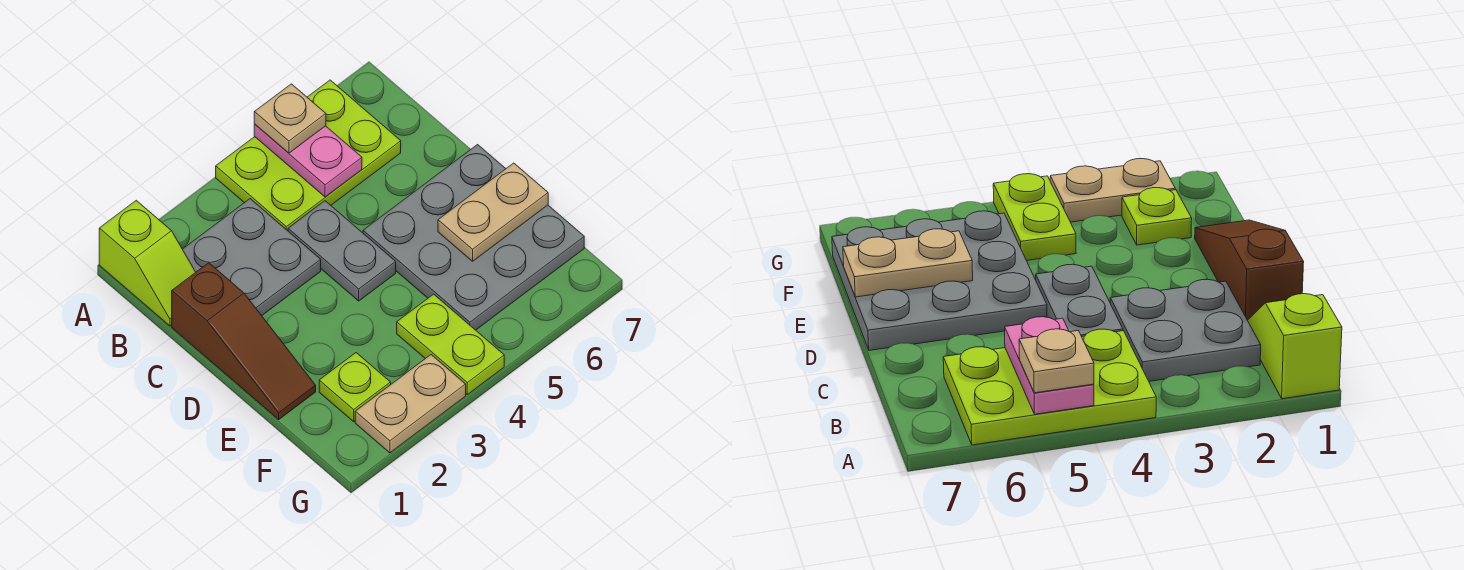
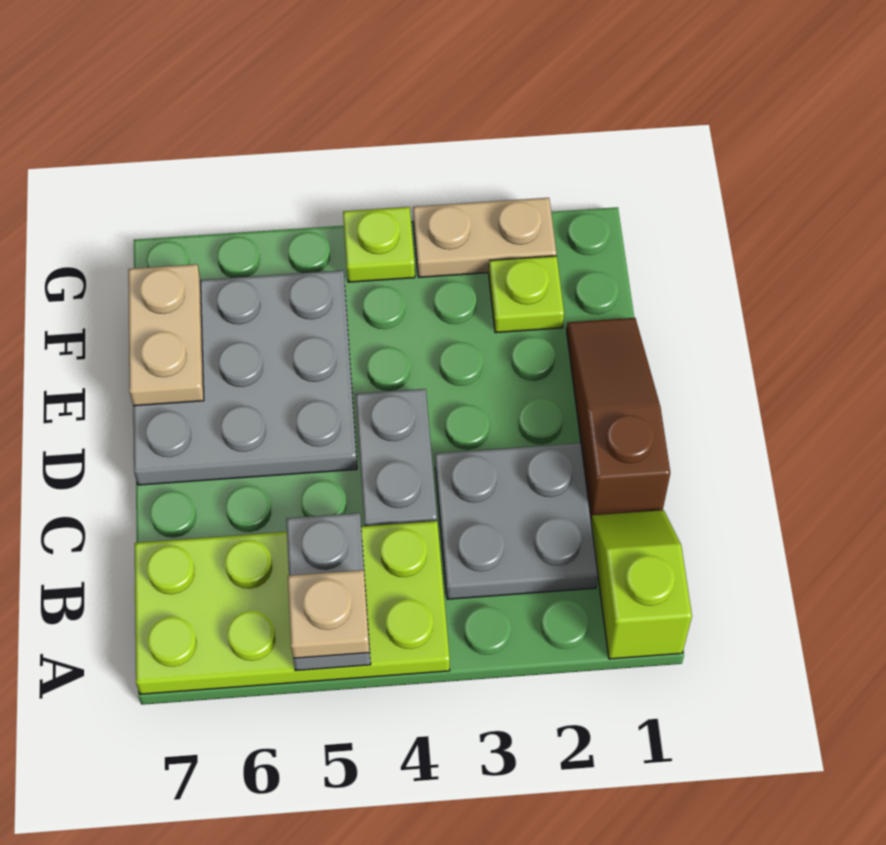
lime 2x3 plate [216,80,401,231] -> lime 2x4 plate [135,521,450,694]
pink 1x2 plate [254,124,362,197] -> grey 1x2 plate [286,513,371,671]
tan 1x2 plate [438,163,548,261] -> tan 1x2 plate turned to [128,264,204,406]
lime 1x2 plate [397,294,504,395] -> lime 1x1 plate [343,207,415,282]

